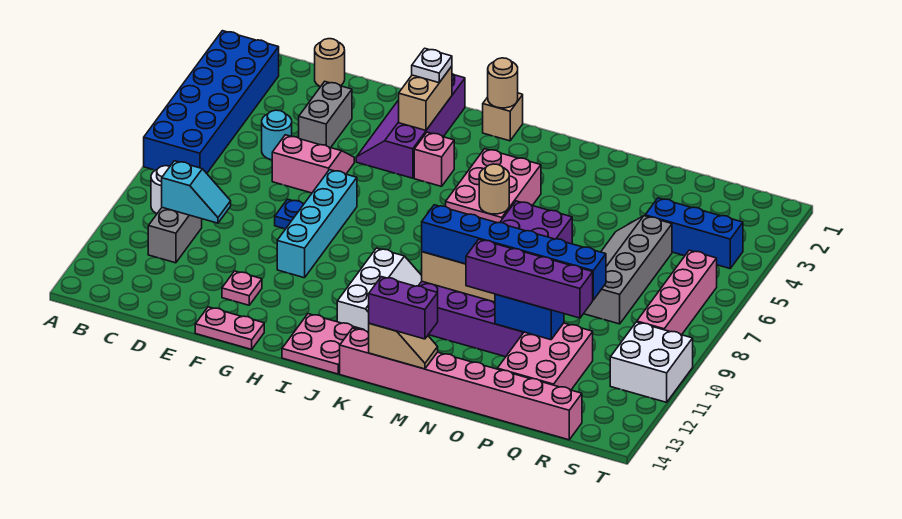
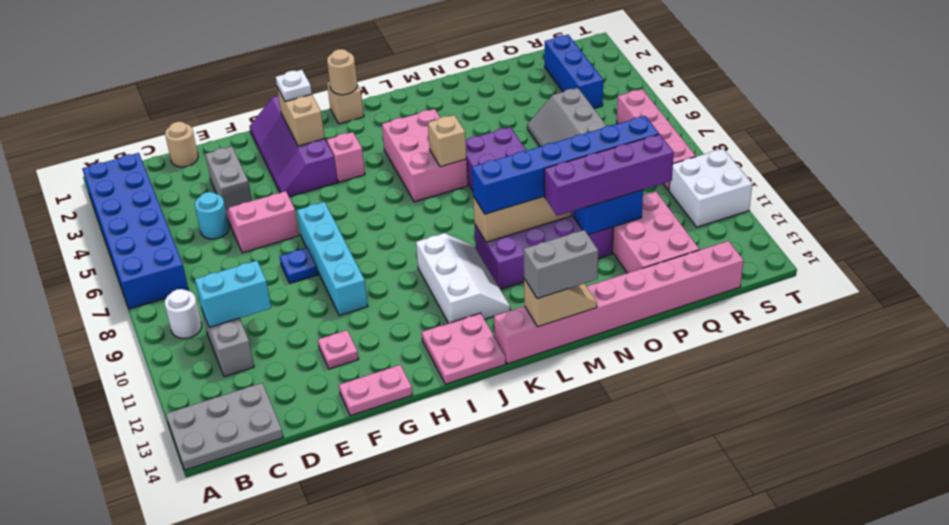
none -> grey 2x3 plate [166,383,283,470]
cyan 1x2 slope [162,161,231,223] -> cyan 1x2 brick [195,261,271,327]
tan 1x1 round brick [479,164,509,214] -> tan 1x1 brick [428,115,467,167]
purple 1x2 brick [369,277,438,339] -> grey 1x2 brick [523,230,598,299]
blue 1x3 brick [645,198,743,268] -> blue 1x3 brick turned to [545,35,603,109]

